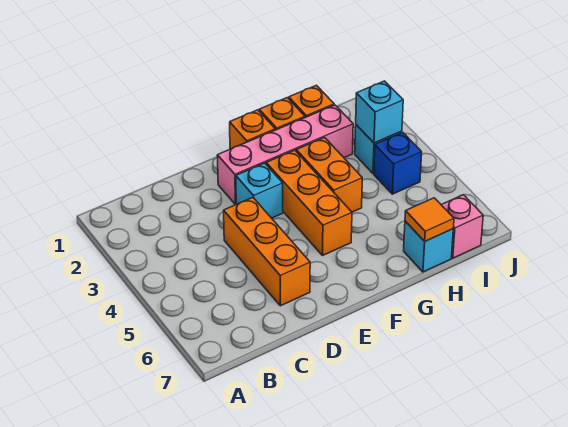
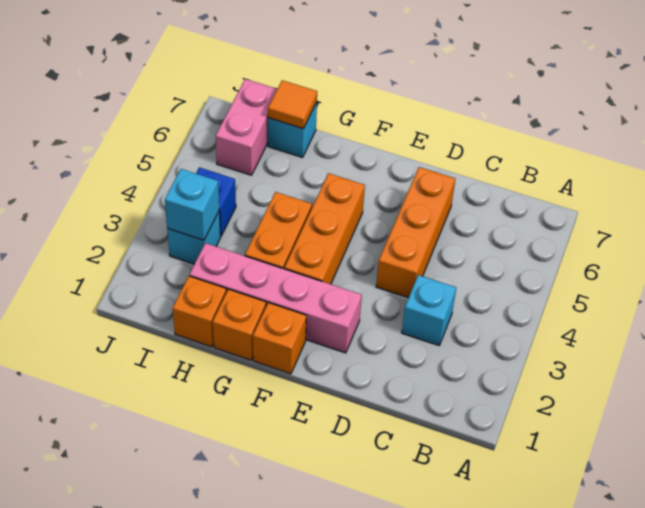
cyan 1x1 brick [236,163,283,218] -> cyan 1x1 brick moved to [402,275,456,345]
pink 1x1 brick [442,195,483,258] -> pink 1x2 brick [216,79,277,175]

